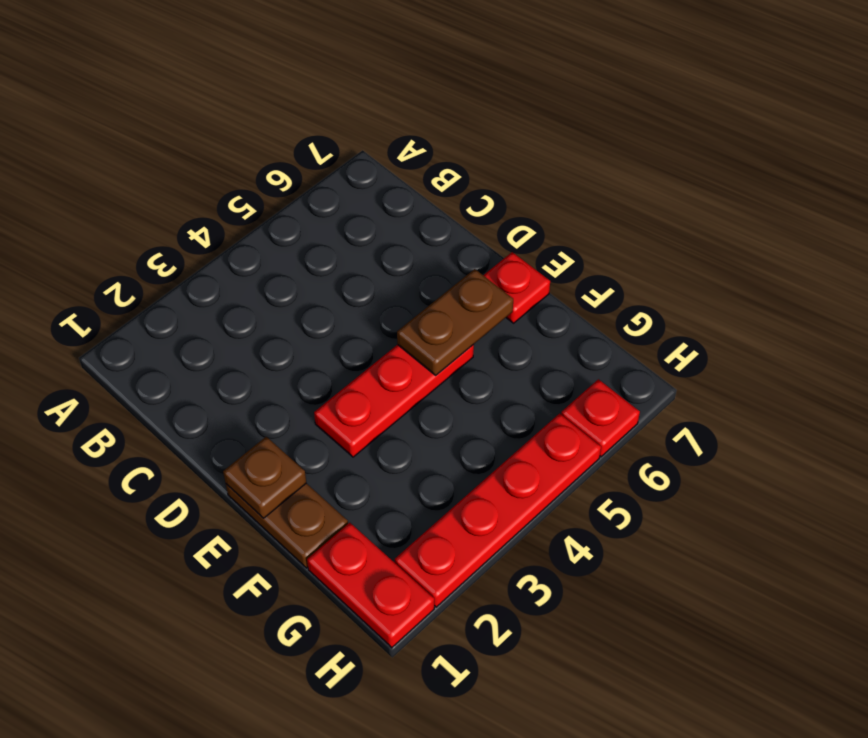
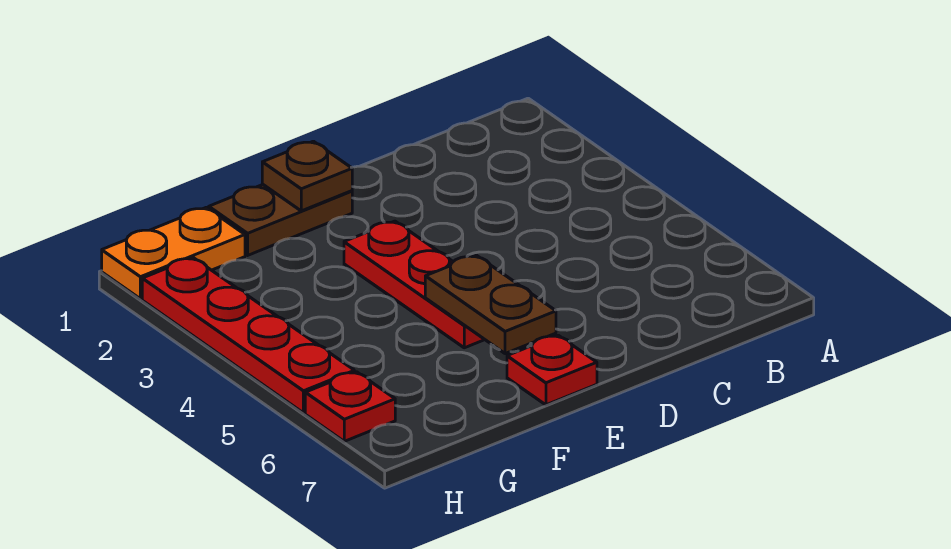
red 1x2 plate [307,523,434,648] -> orange 1x2 plate [102,208,245,299]

